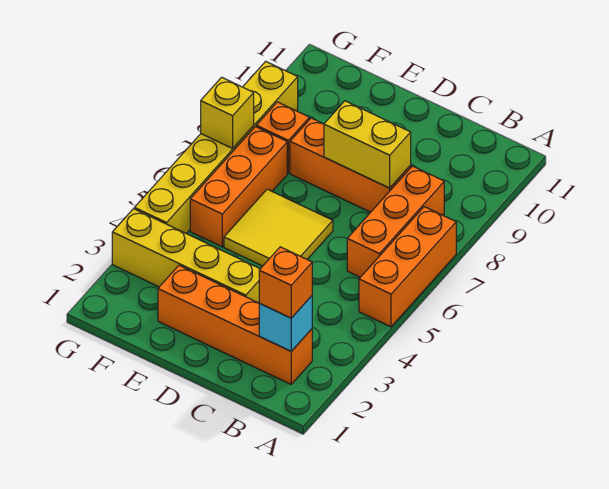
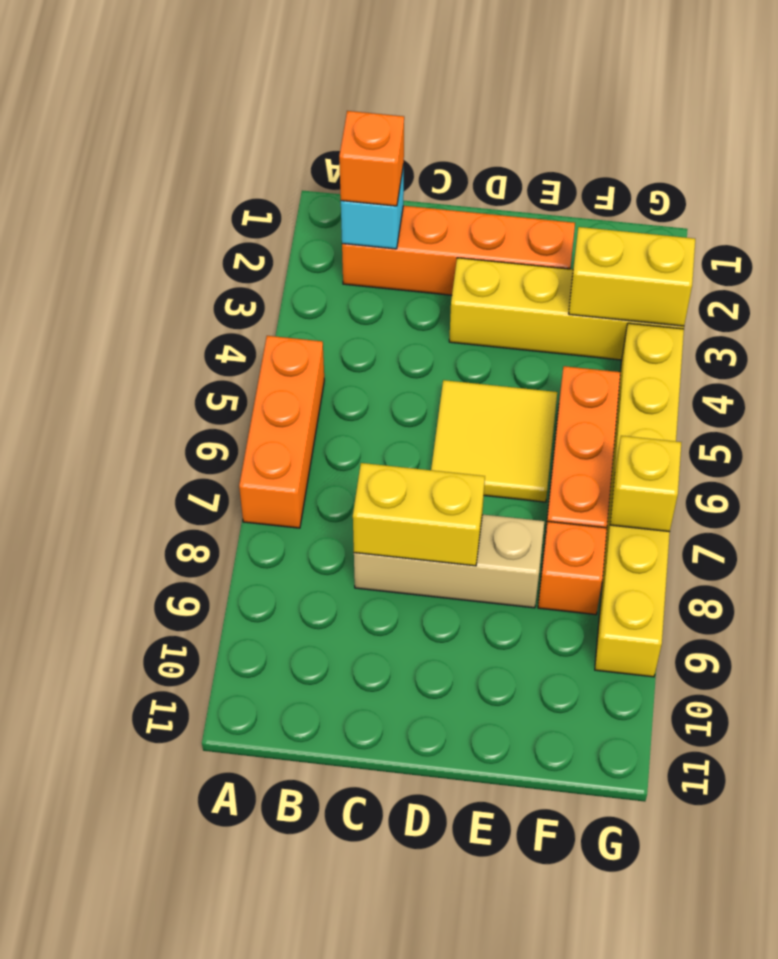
orange 1x3 brick [347,166,444,277] -> none
orange 1x3 brick [290,118,411,212] -> tan 1x3 brick [354,514,544,608]
none -> yellow 1x2 brick [569,227,695,326]

